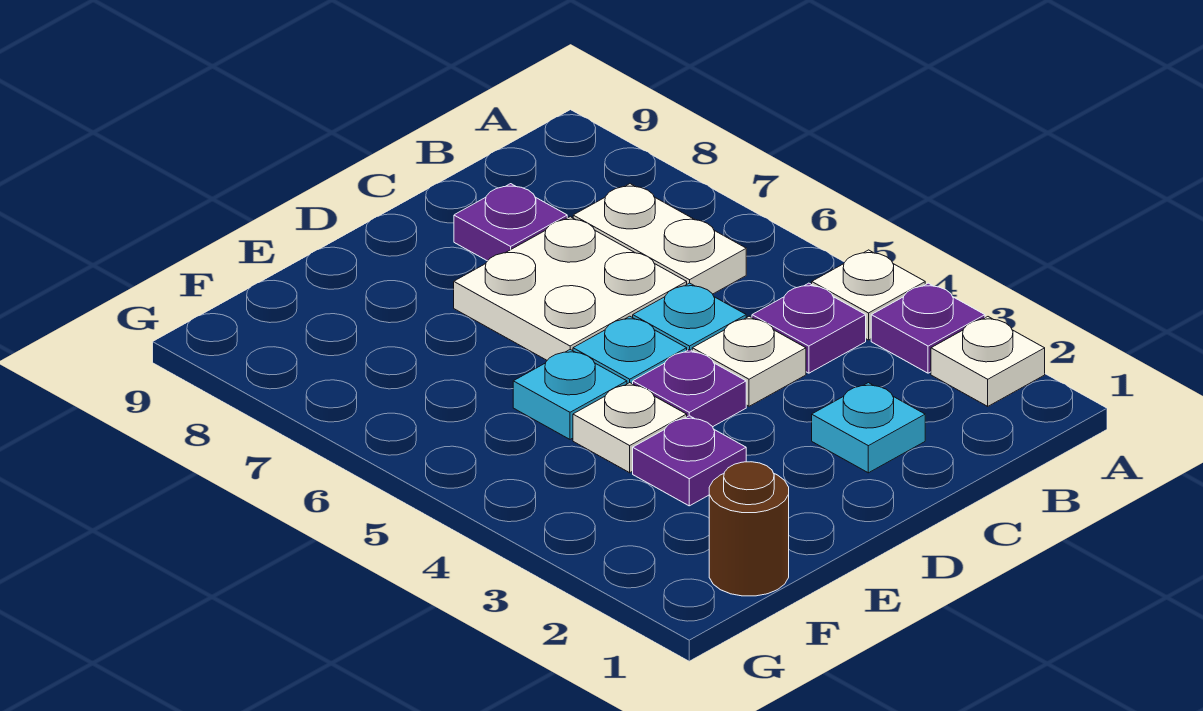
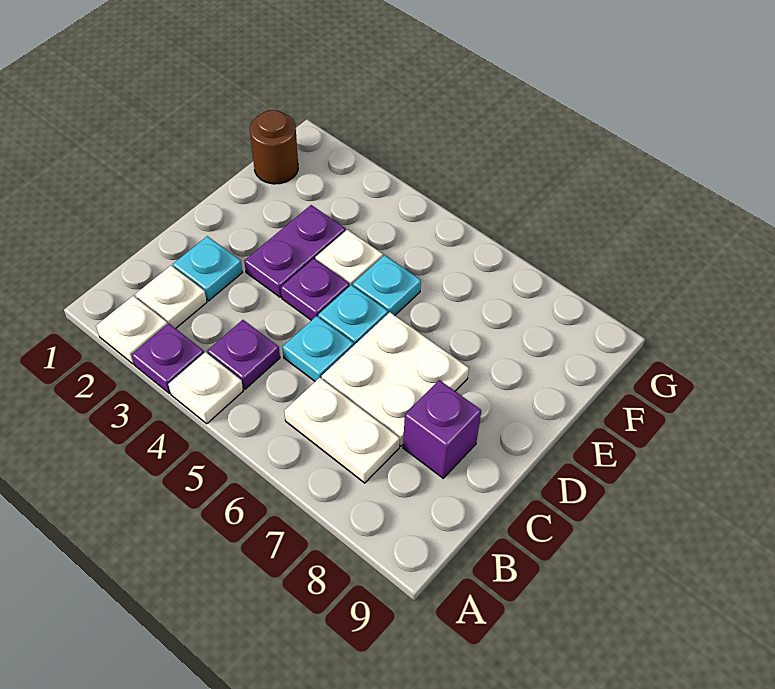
white 1x1 plate [692,316,806,406] -> white 1x1 plate moved to [135,266,207,329]
purple 1x1 plate [454,184,567,261] -> purple 1x1 brick [403,380,481,478]
purple 1x1 plate [633,416,746,506] -> purple 1x2 plate [244,205,346,297]

